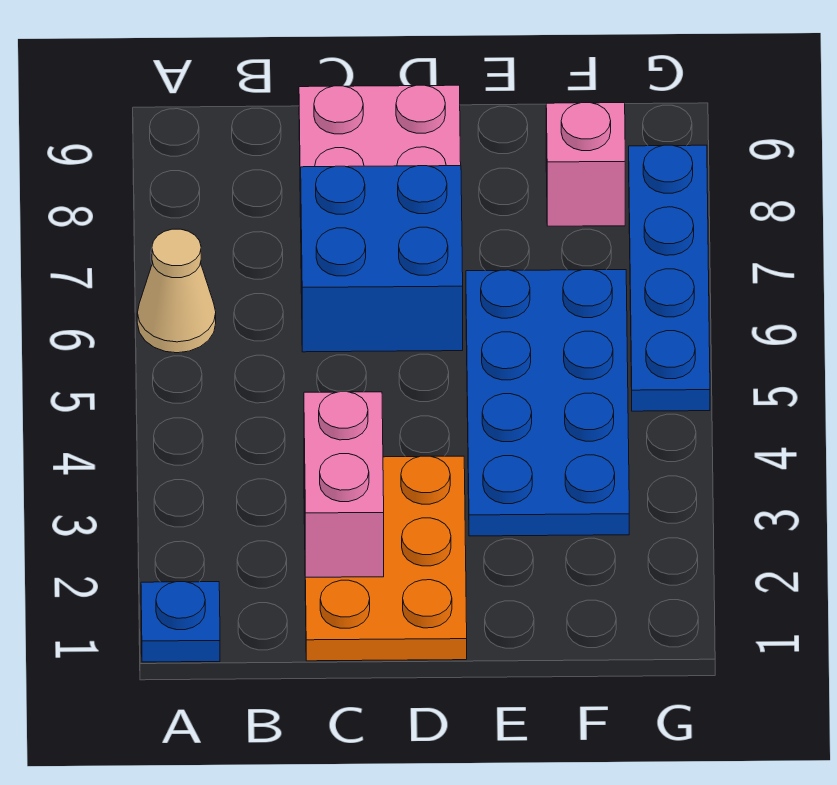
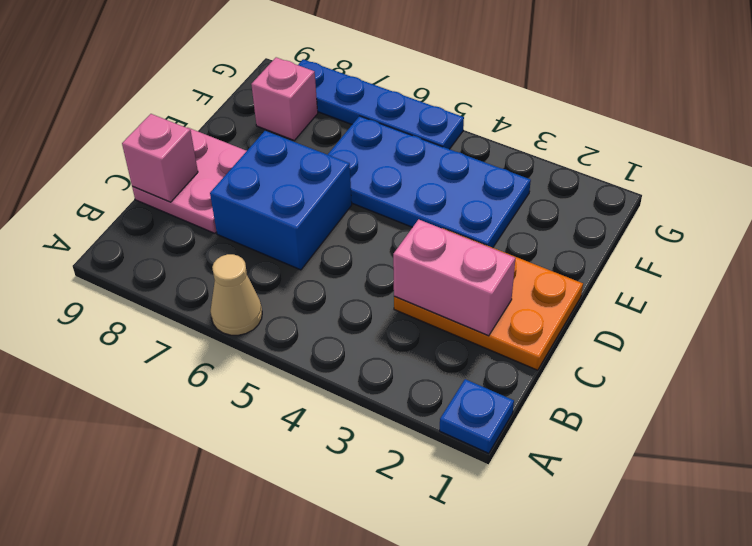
none -> pink 1x1 brick [122,114,198,202]

